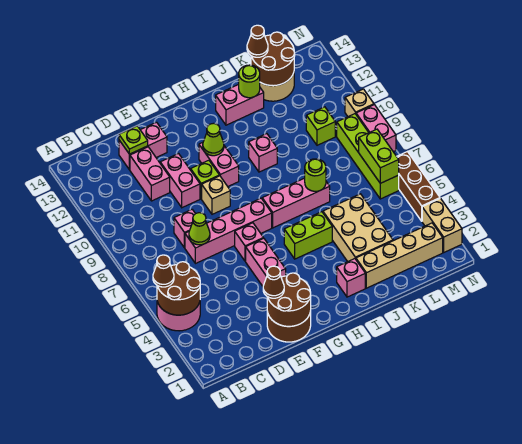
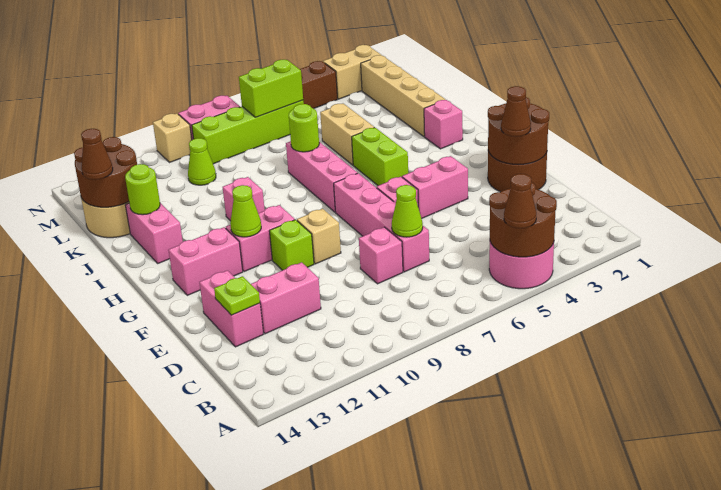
pink 1x2 brick [160,154,200,208] -> pink 1x2 brick moved to [168,227,243,295]
tan 2x3 brick [323,194,393,262] -> tan 1x2 brick [320,104,374,165]
lime 1x1 brick [306,107,335,145] -> lime 1x1 cone [188,138,216,185]

